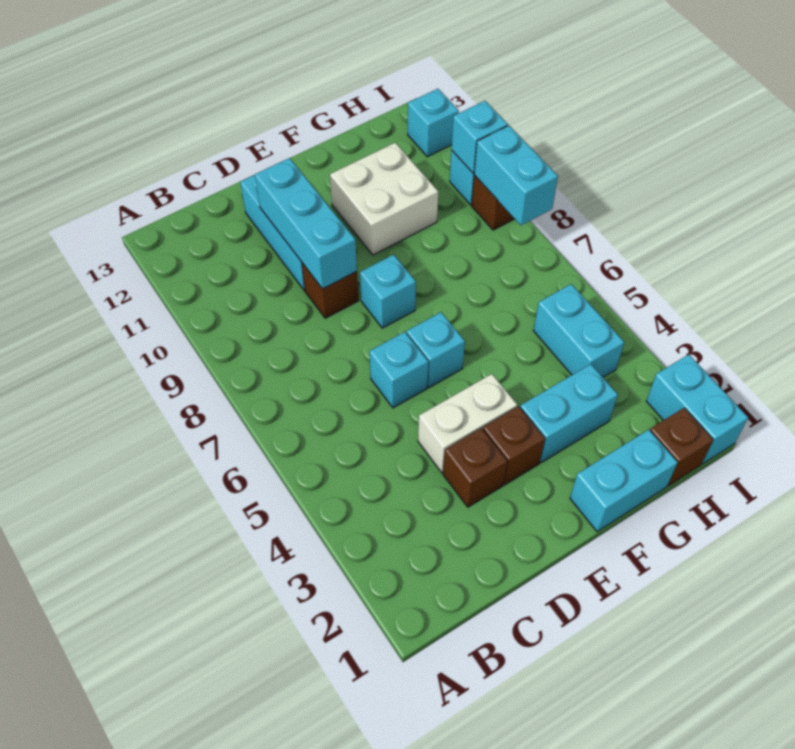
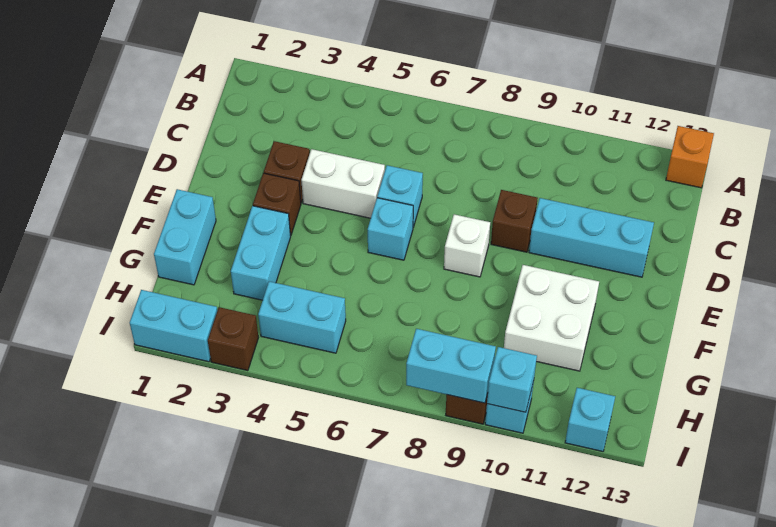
none -> orange 1x1 brick [666,126,714,188]
white 1x2 brick [418,374,517,473] -> white 1x2 brick turned to [301,149,385,218]
cyan 1x3 brick [255,158,357,289] -> none
cyan 1x1 brick [360,255,416,328] -> white 1x1 brick [444,214,490,277]
brown 1x1 brick [650,408,714,486] -> brown 1x1 brick moved to [208,307,258,371]

